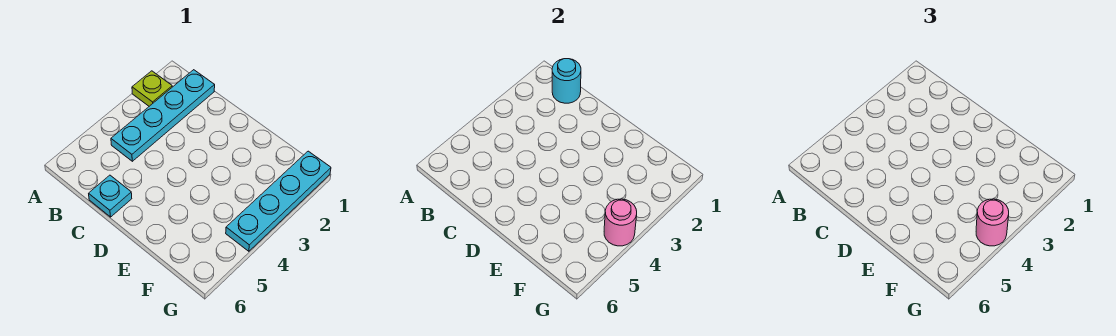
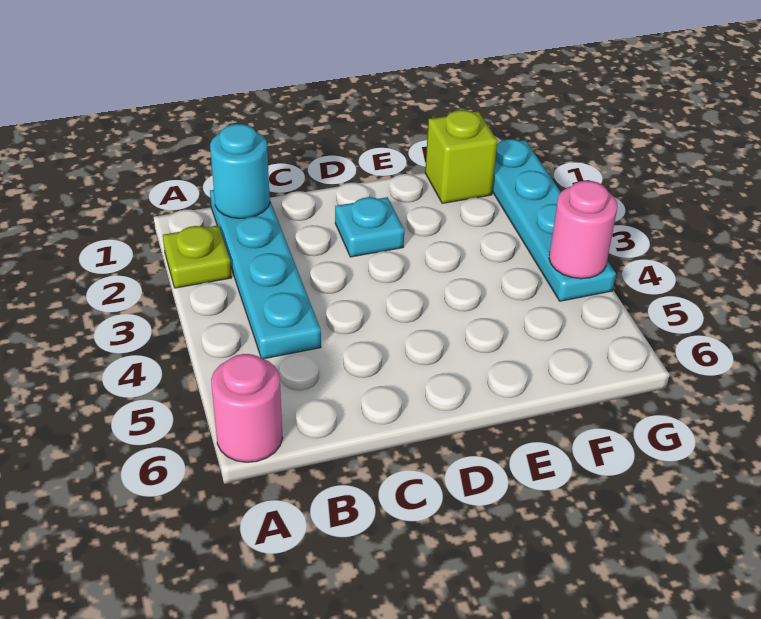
cyan 1x1 plate [89,175,132,217] -> cyan 1x1 plate moved to [335,197,404,257]
none -> lime 1x1 brick [425,110,497,203]
pink 1x1 round brick [976,199,1009,246] -> pink 1x1 round brick moved to [211,354,283,462]

